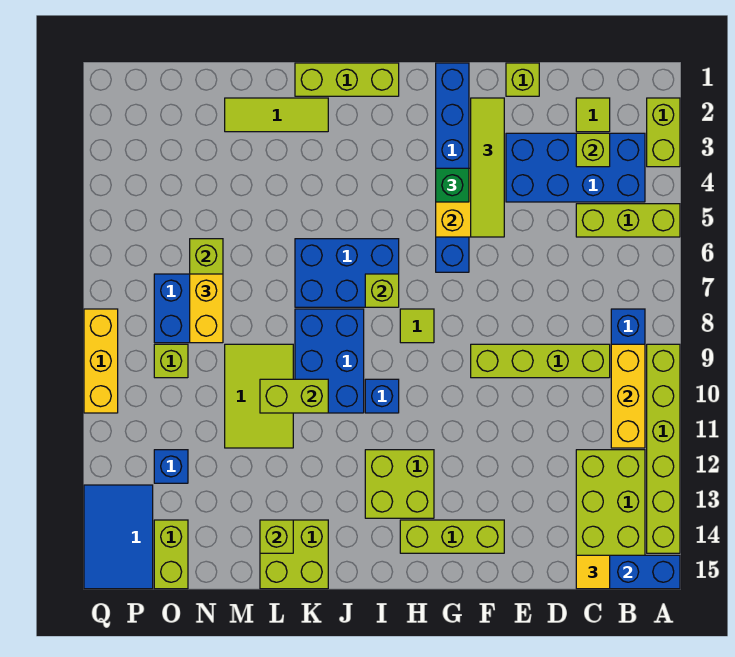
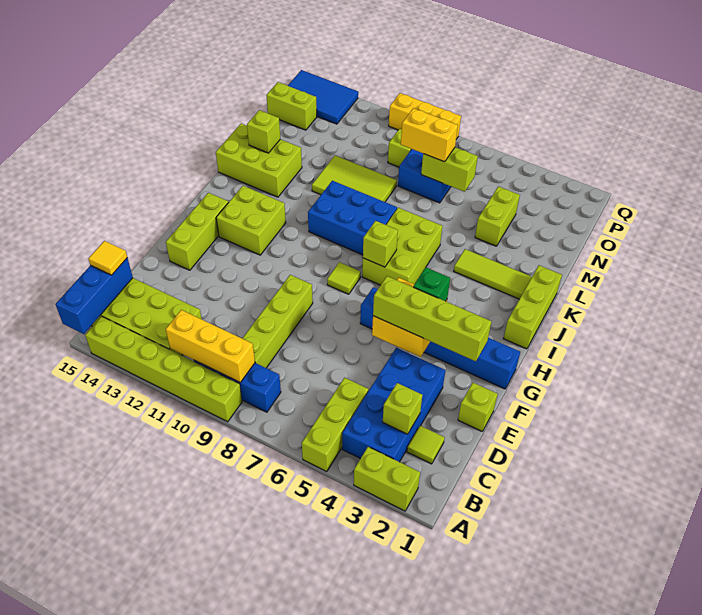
lime 1x4 tile [471,98,504,237] -> lime 1x4 brick [373,276,491,361]
blue 2x3 brick [295,239,399,307] -> lime 2x3 brick [362,208,442,285]
blue 1x1 brick [365,379,399,413] -> none
lime 1x3 tile [225,98,328,132] -> lime 1x3 tile turned to [454,249,532,299]
lime 1x2 brick [260,379,328,413] -> lime 1x2 brick moved to [475,186,520,246]
lime 2x2 brick [260,520,328,589] -> lime 2x3 brick [216,124,302,197]
blue 1x1 brick [154,450,188,483] -> none

